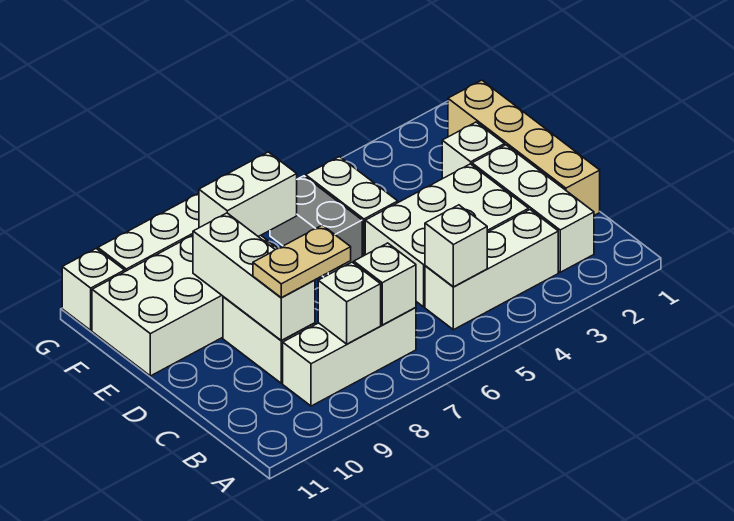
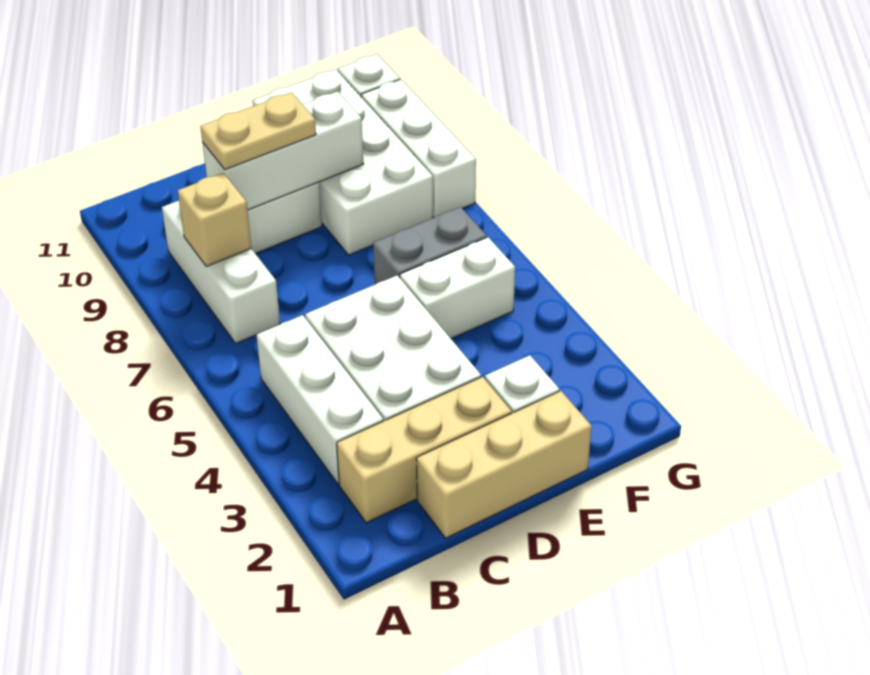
white 1x3 brick [472,145,594,272] -> tan 1x3 brick [337,377,512,523]
white 1x1 brick [425,205,487,287] -> none
white 1x1 brick [354,243,416,325] -> none
white 1x1 brick [318,262,381,344] -> tan 1x1 brick [178,173,251,266]
tan 1x4 brick [448,80,600,215] -> tan 1x3 brick [416,391,592,538]
tan 1x2 plate [253,225,351,298] -> tan 1x2 plate turned to [200,92,316,170]
white 1x2 brick [199,152,297,237] -> none

